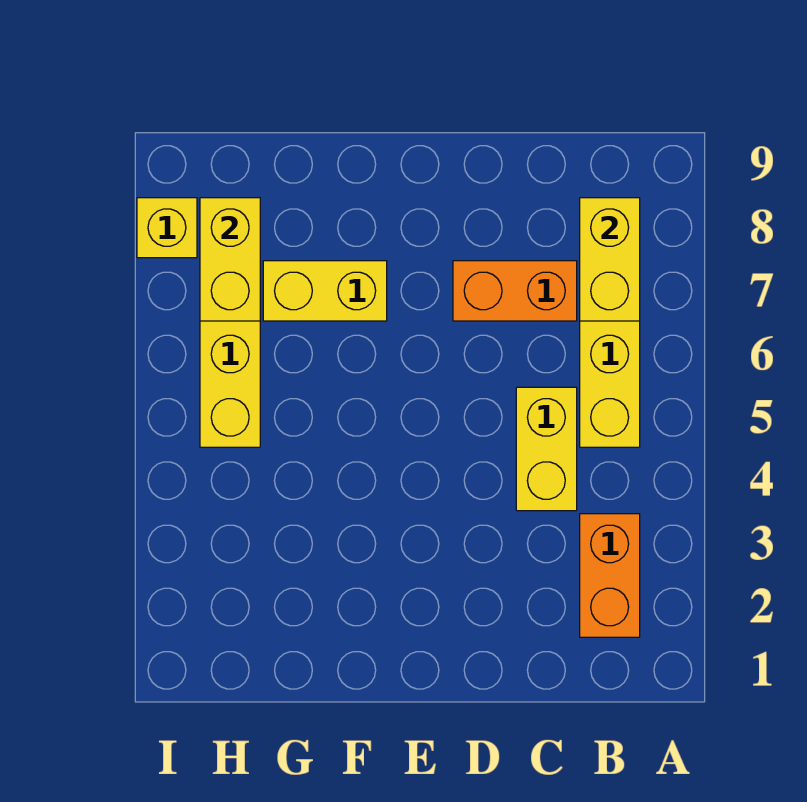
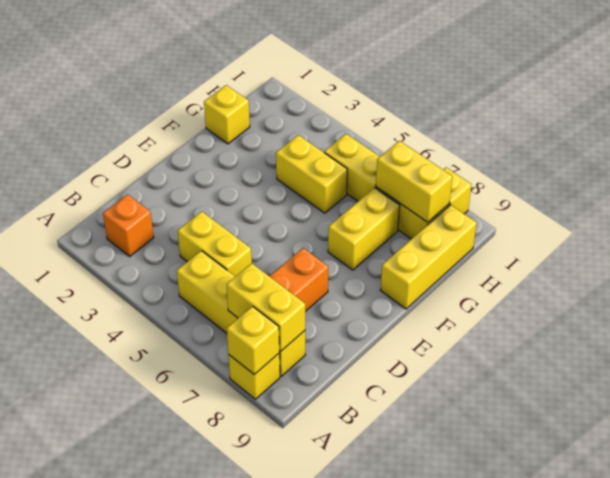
none -> yellow 1x1 brick [229,353,280,399]
none -> yellow 1x1 brick [227,306,280,375]
orange 1x2 brick [580,514,640,637] -> orange 1x1 brick [103,194,154,256]
none -> yellow 1x3 brick [381,205,477,309]
none -> yellow 1x1 brick [204,85,250,144]
none -> yellow 1x2 brick [276,135,347,213]

